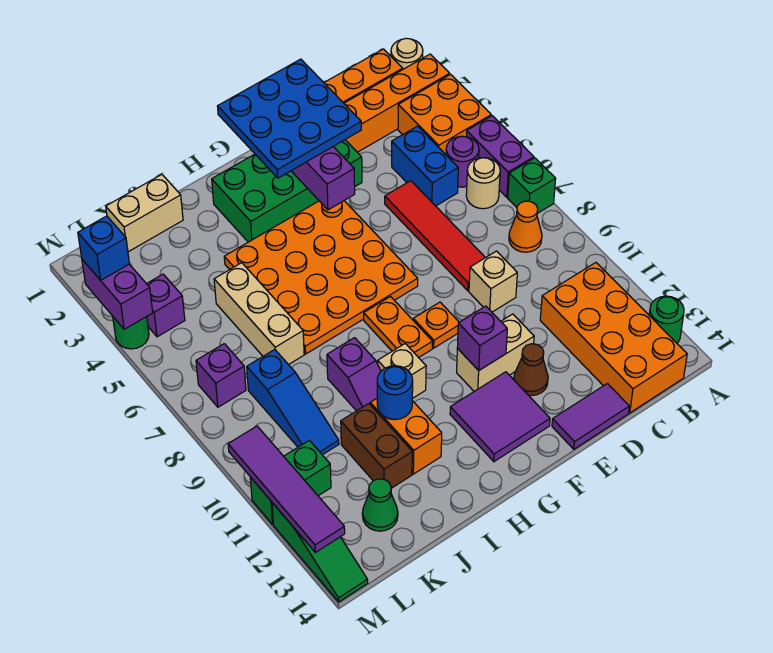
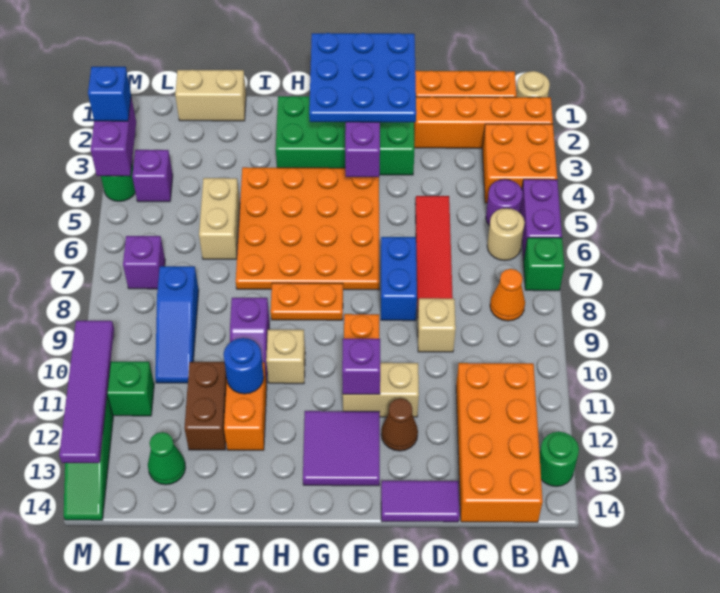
blue 1x2 brick [392,126,458,206] -> blue 1x2 brick moved to [381,237,417,321]
orange 1x2 plate [364,297,433,358] -> orange 1x2 plate turned to [271,283,343,320]
tan 1x3 brick [214,263,304,365] -> tan 1x2 brick [199,178,240,259]

